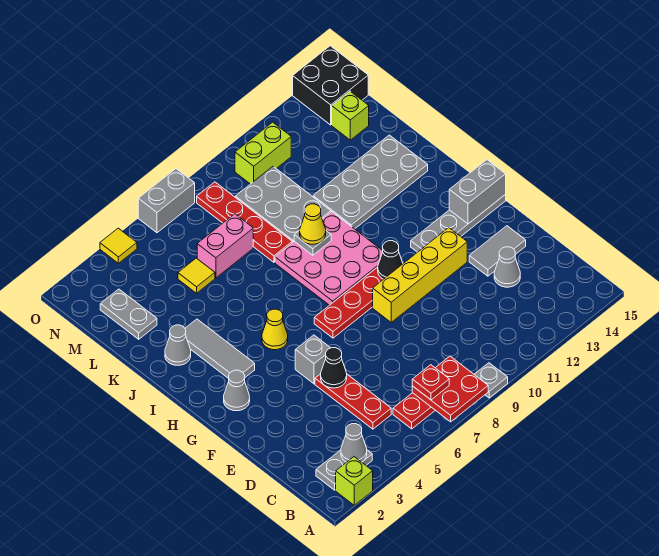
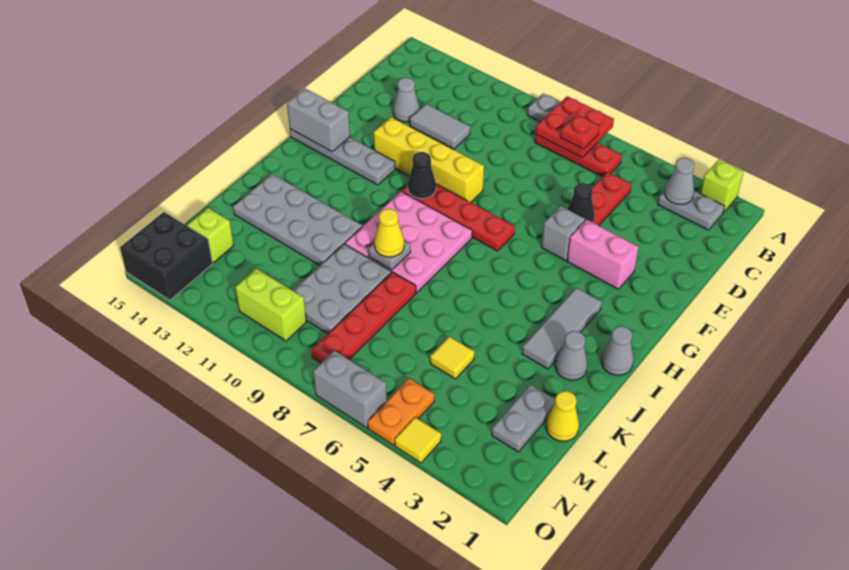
grey 1x2 tile [469,226,526,276] -> grey 1x2 tile moved to [410,104,470,149]
grey 1x1 cone [224,370,250,411] -> grey 1x1 cone moved to [601,326,633,375]
yellow 1x1 cone [262,309,288,350] -> yellow 1x1 cone moved to [546,391,579,441]
pink 1x2 brick [197,214,253,278] -> pink 1x2 brick moved to [567,220,639,289]
none -> orange 1x2 plate [368,379,434,445]

